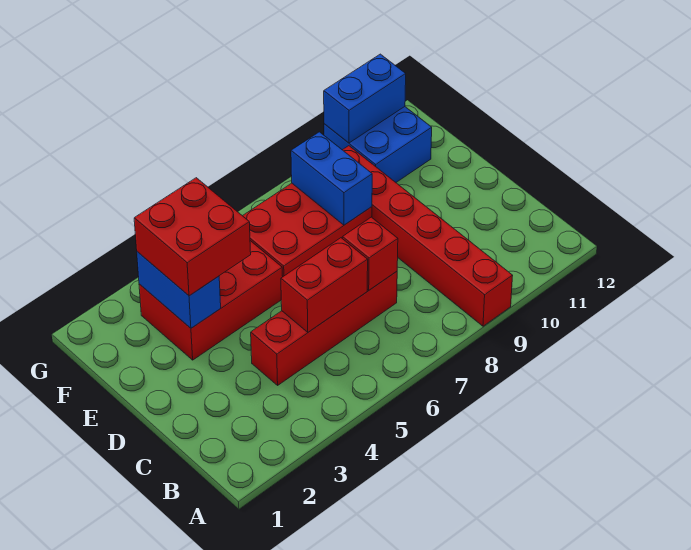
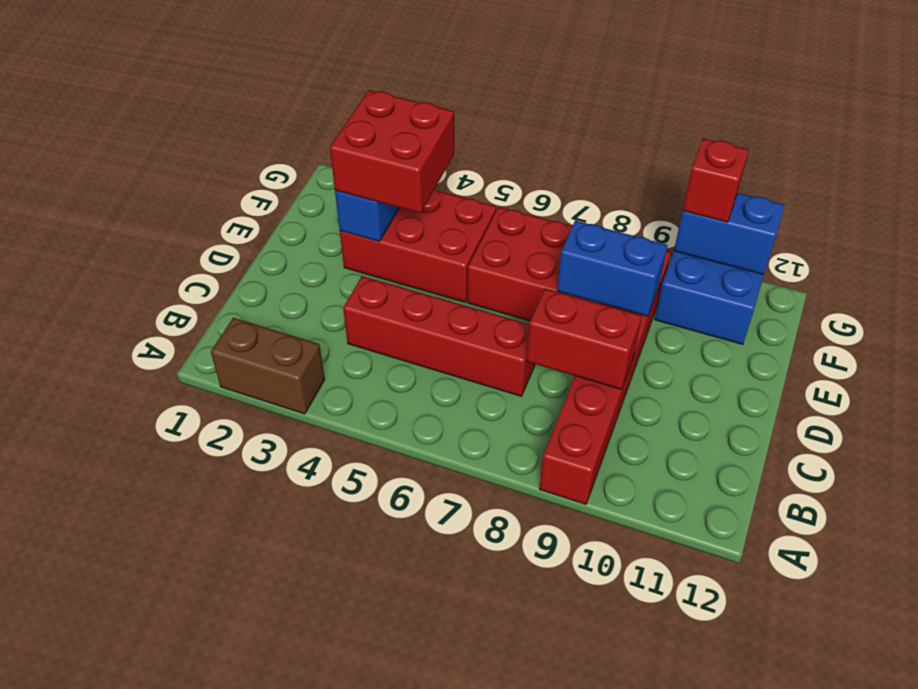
none -> brown 1x2 brick [211,318,325,414]
red 1x2 brick [281,238,368,332] -> red 1x2 brick moved to [527,288,642,389]
red 1x1 brick [342,217,398,290] -> red 1x1 brick moved to [683,138,749,222]
blue 1x2 brick [291,132,372,225] -> blue 1x2 brick turned to [557,221,667,316]

